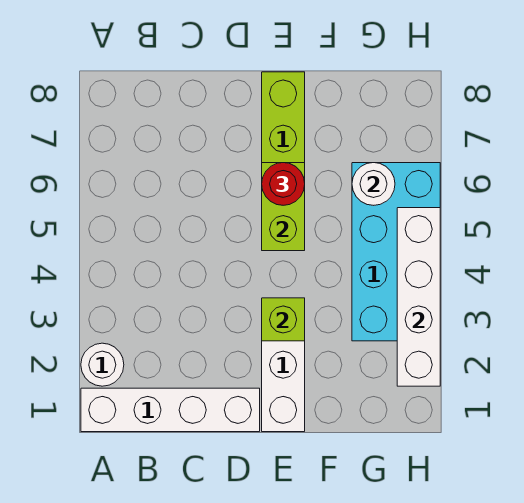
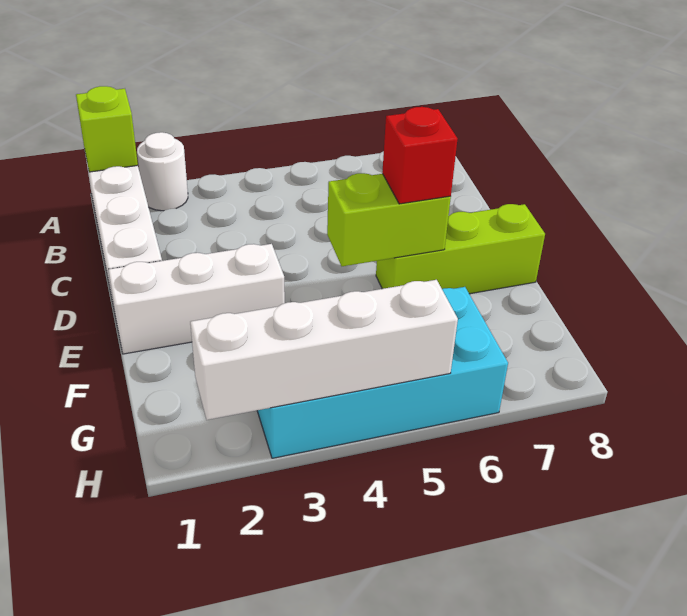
lime 1x1 brick [262,298,305,341] -> lime 1x1 brick moved to [76,86,138,172]
red 1x1 round brick [262,163,305,205] -> red 1x1 brick [382,107,458,204]
white 1x1 round brick [352,163,395,205] -> none

